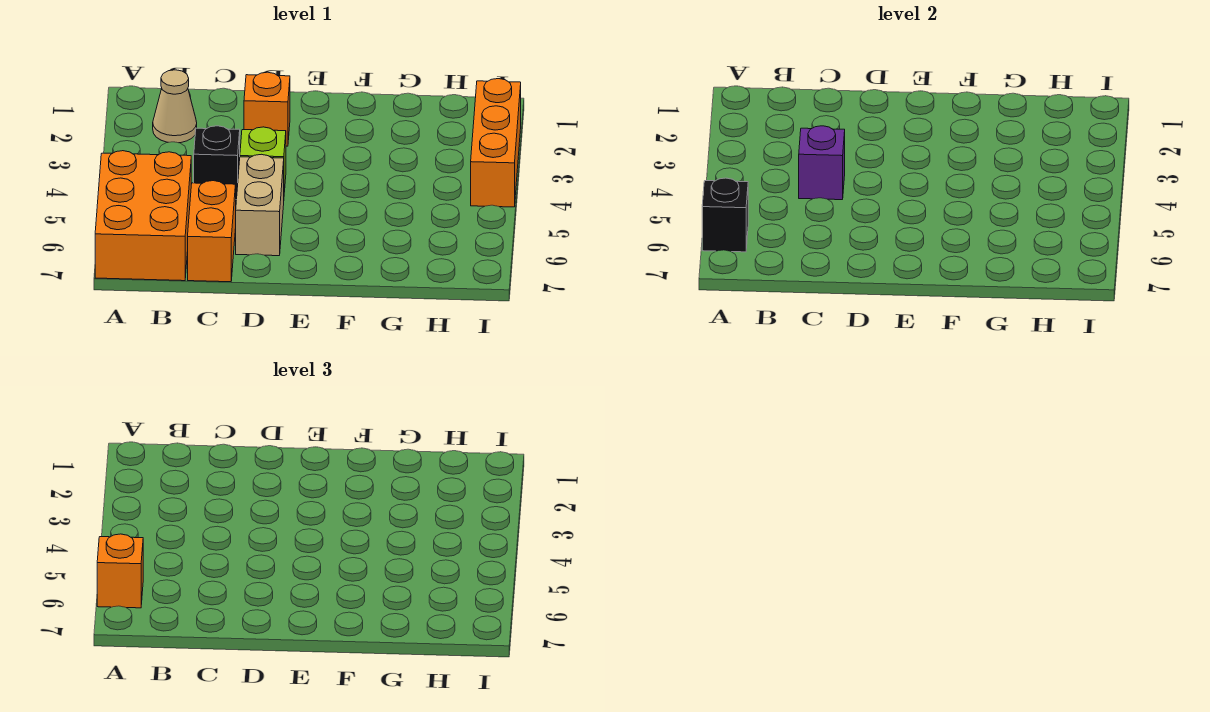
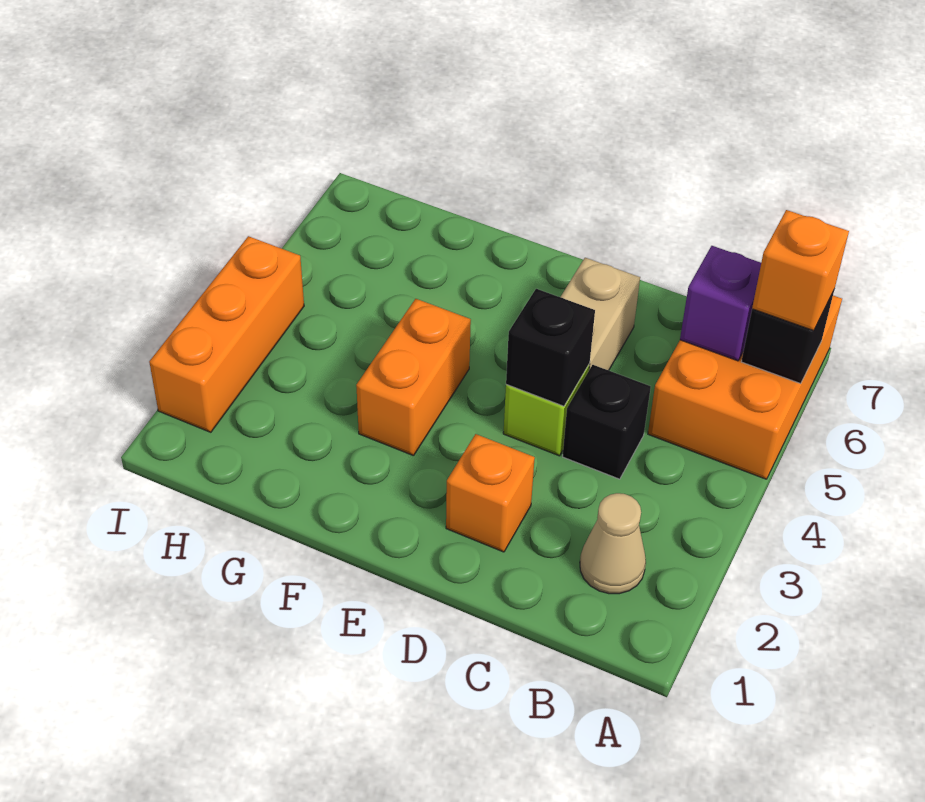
purple 1x1 brick [799,126,845,200] -> purple 1x1 brick moved to [680,246,761,361]
orange 1x2 brick [188,181,236,282] -> orange 1x2 brick moved to [356,299,471,456]
none -> black 1x1 brick [506,289,595,406]

